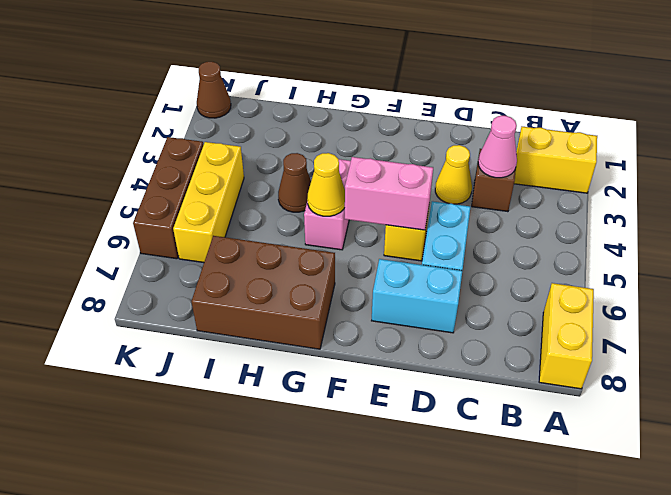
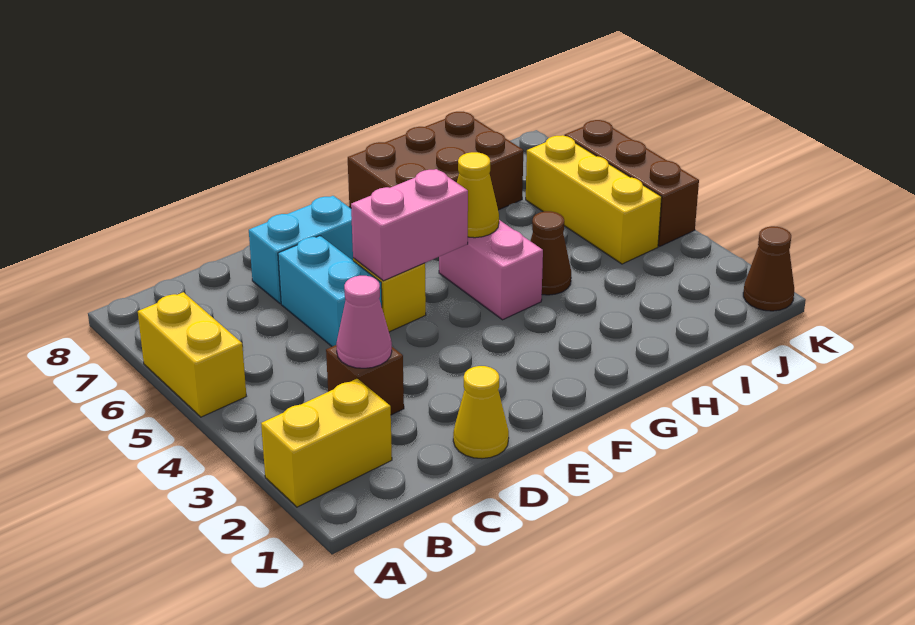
yellow 1x2 brick [539,283,594,389] -> yellow 1x2 brick moved to [138,292,246,417]
yellow 1x1 cone [435,145,472,204] -> yellow 1x1 cone moved to [453,366,509,459]

